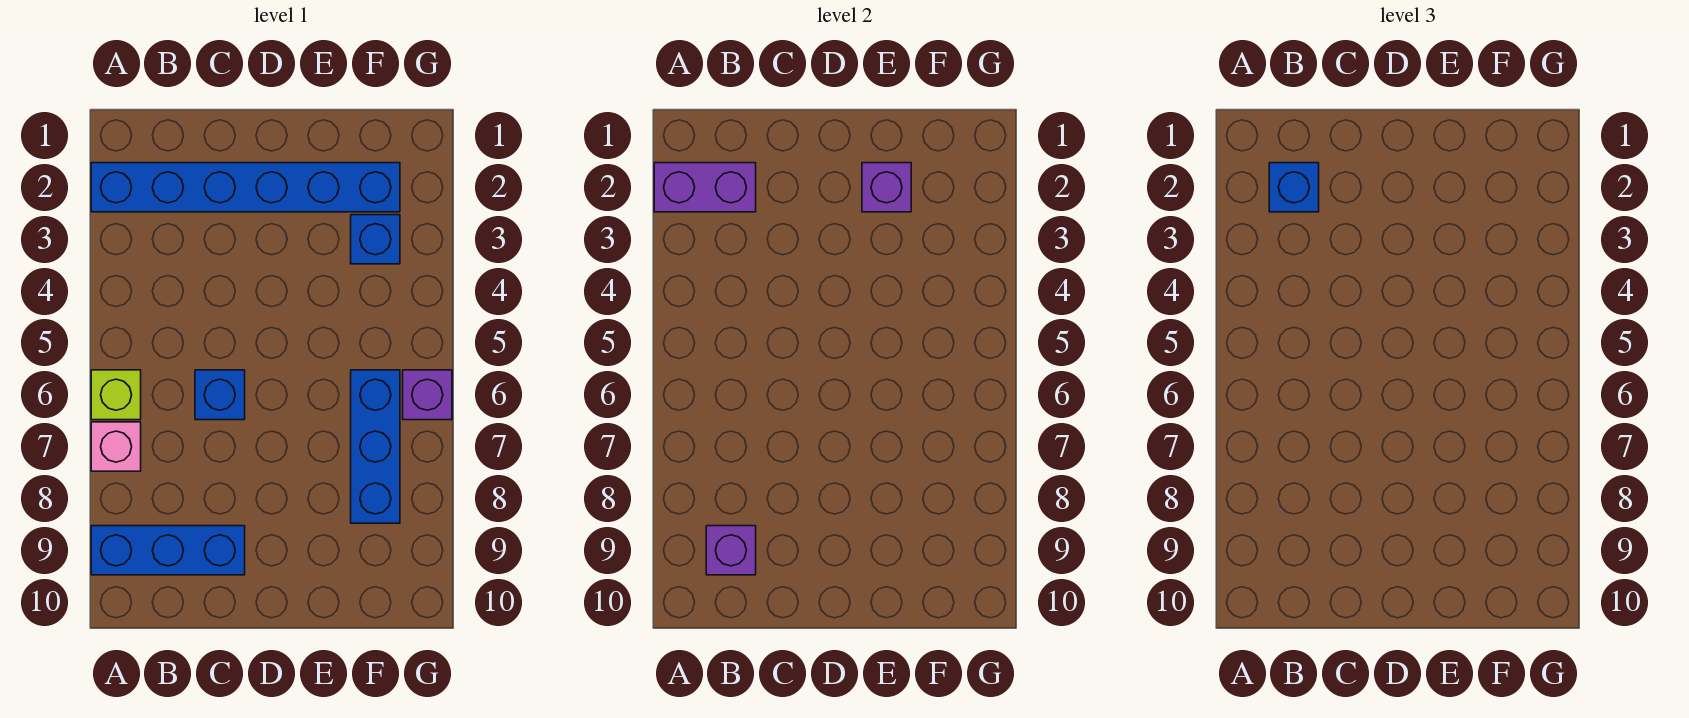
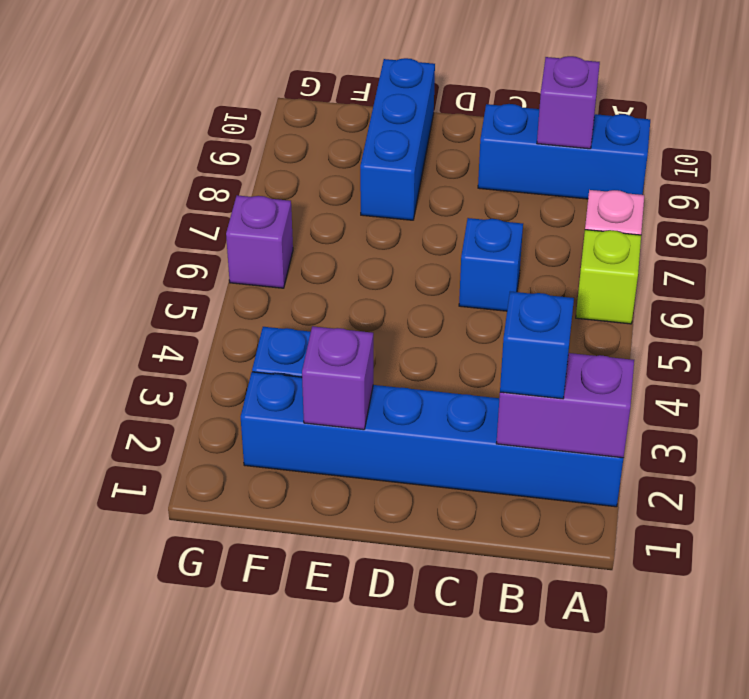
blue 1x3 brick [351,370,400,523] -> blue 1x3 brick moved to [360,58,435,220]

